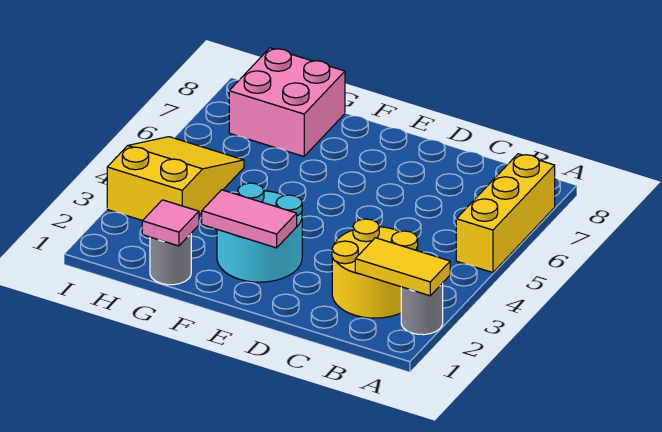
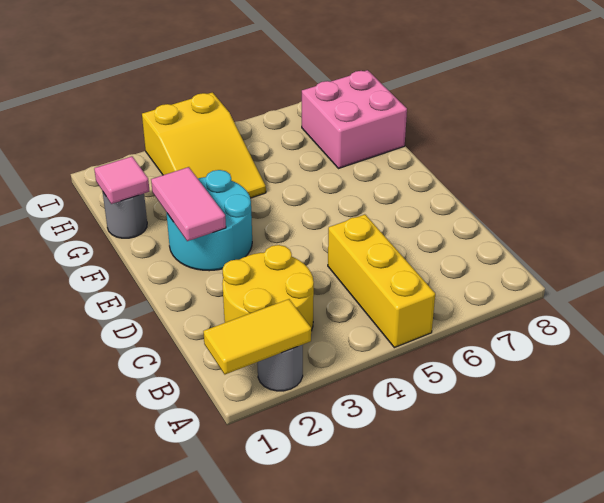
yellow 1x2 tile [355,238,450,296] -> yellow 1x2 tile turned to [203,299,311,374]
yellow 1x3 brick [456,154,555,273] -> yellow 1x3 brick turned to [328,214,435,348]
yellow 2x3 slope [107,137,244,221] -> yellow 2x3 slope turned to [142,92,266,198]

